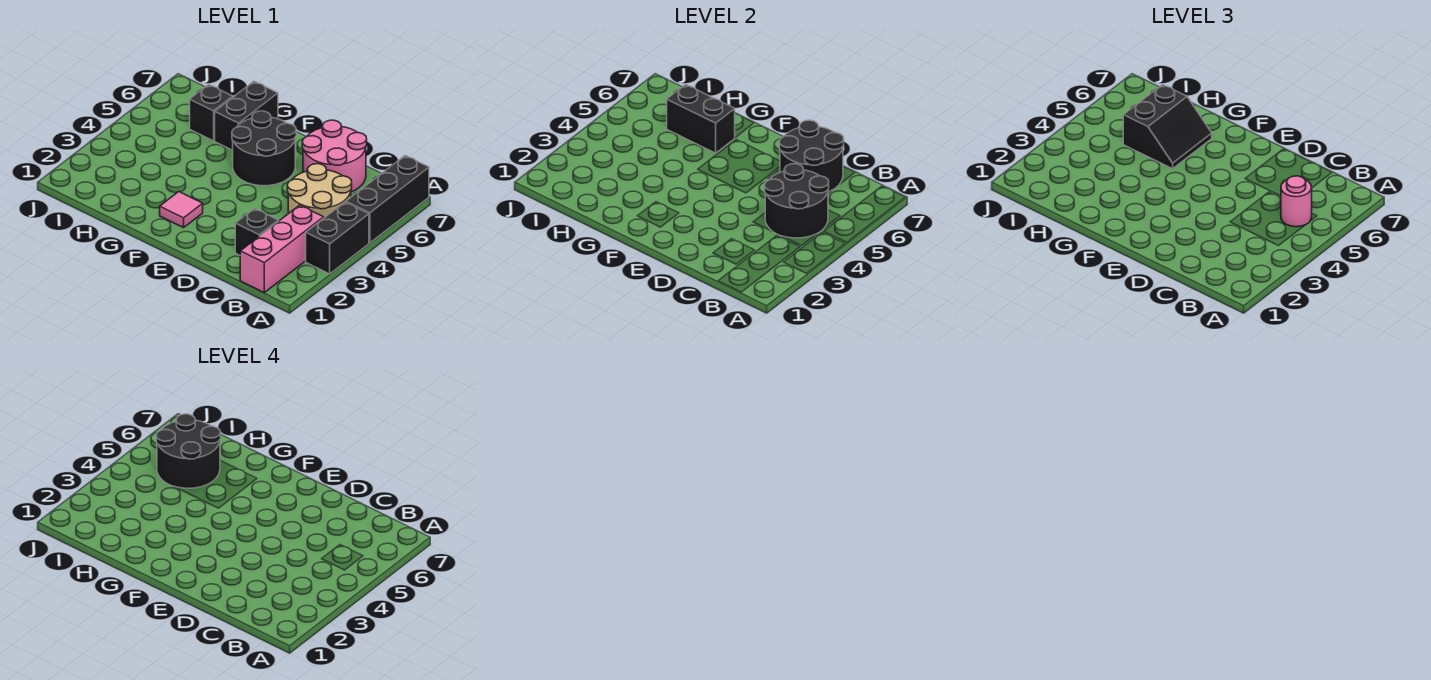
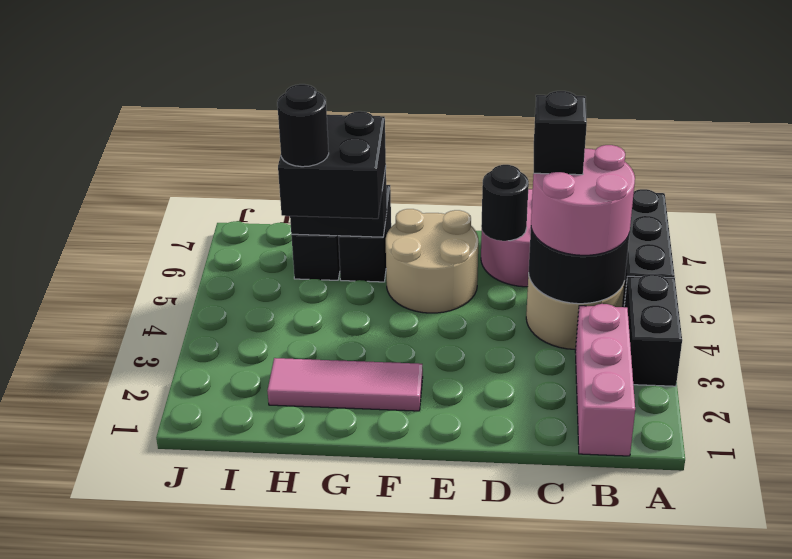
pink 1x1 round brick [1281,176,1312,227] -> pink 2x2 round brick [531,145,635,255]
black 1x1 brick [235,208,278,255] -> black 1x1 brick moved to [534,91,587,175]
black 2x2 round brick [779,120,844,192] -> black 1x1 round brick [481,165,529,241]
black 2x2 round brick [232,111,296,186] -> tan 2x2 round brick [386,209,478,313]
pink 1x1 tile [160,192,203,228] -> pink 1x3 tile [267,358,423,411]
black 2x2 slope [1123,84,1212,169] -> black 2x2 brick [278,111,386,219]
black 2x2 round brick [156,414,221,488] -> black 1x1 round brick [277,84,329,167]

